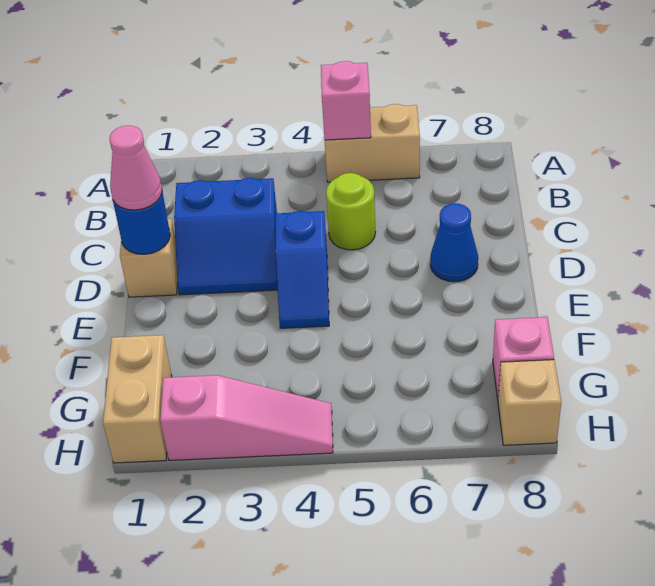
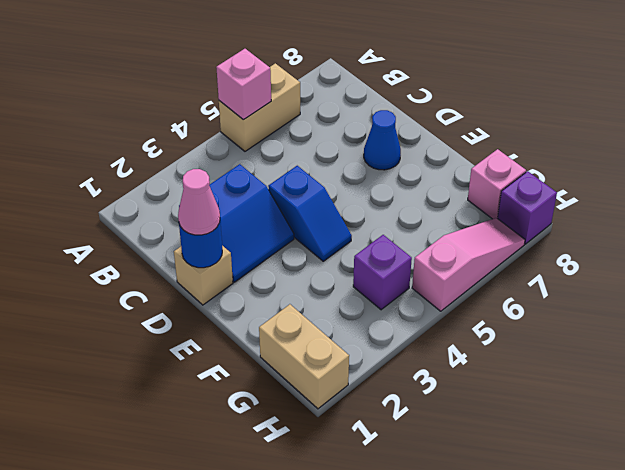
lime 1x1 round brick [326,173,375,250] -> none
none -> purple 1x1 brick [353,235,412,310]
pink 1x3 slope [160,375,333,460] -> pink 1x3 slope moved to [412,218,525,311]
tan 1x1 brick [498,360,561,445] -> purple 1x1 brick [498,171,557,244]

